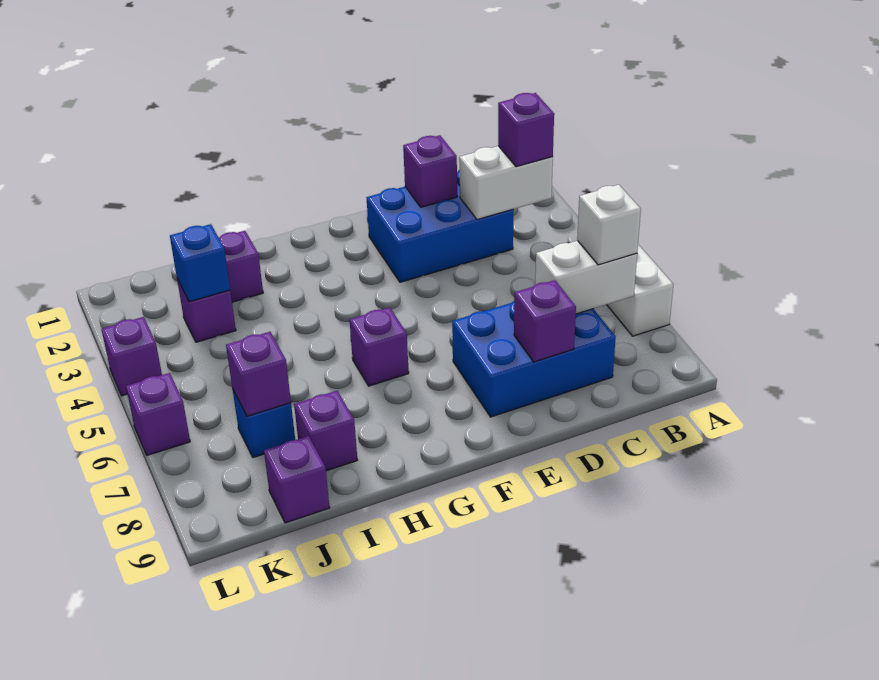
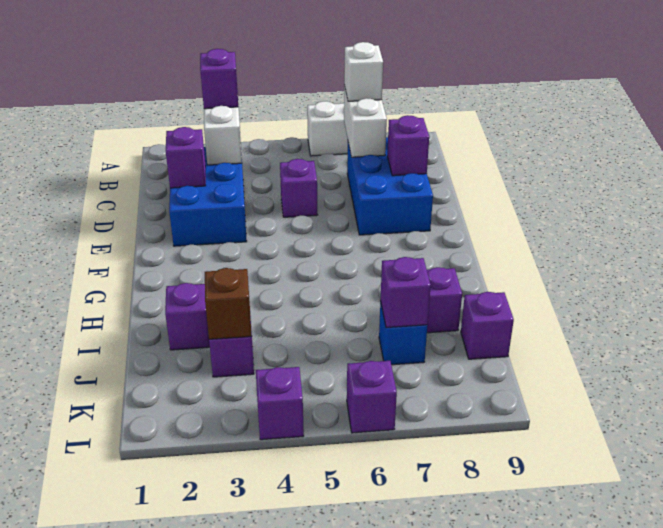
purple 1x1 brick [350,307,409,386] -> purple 1x1 brick moved to [280,159,318,217]
blue 1x1 brick [170,224,230,302] -> brown 1x1 brick [205,268,252,339]

